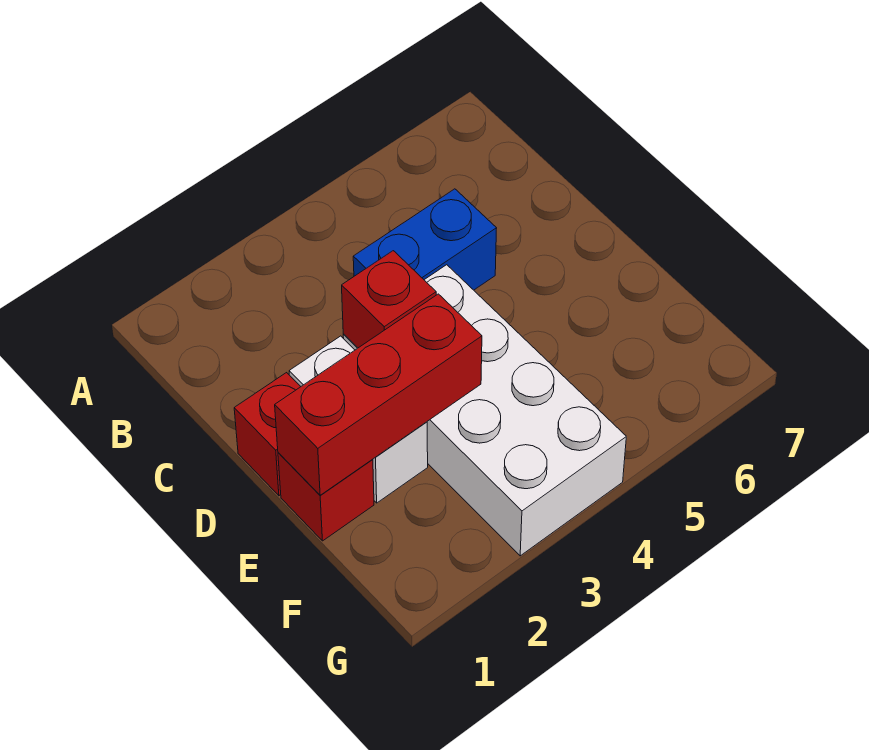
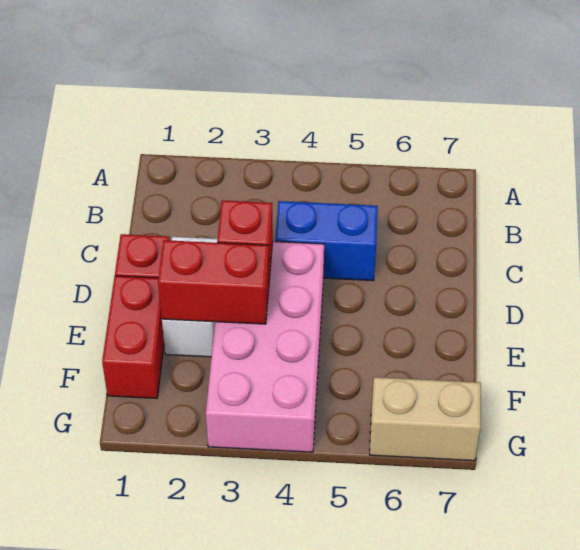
white 2x4 brick [343,265,626,556] -> pink 2x4 brick [206,241,324,452]
red 1x1 brick [278,453,374,541] -> red 1x2 brick [102,276,164,398]
red 1x3 brick [275,294,482,495] -> red 1x2 brick [158,240,269,324]
none -> tan 1x2 brick [370,377,481,461]

